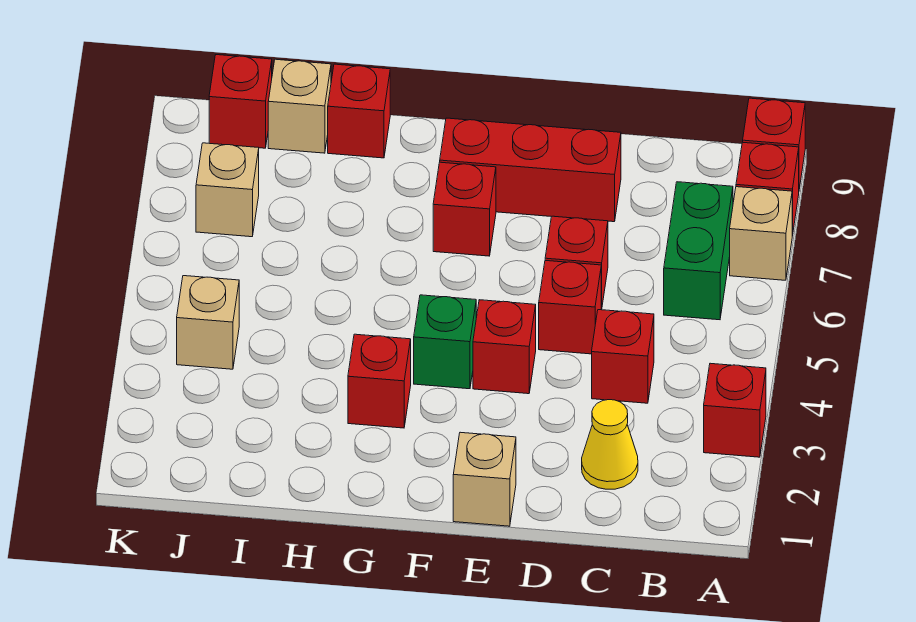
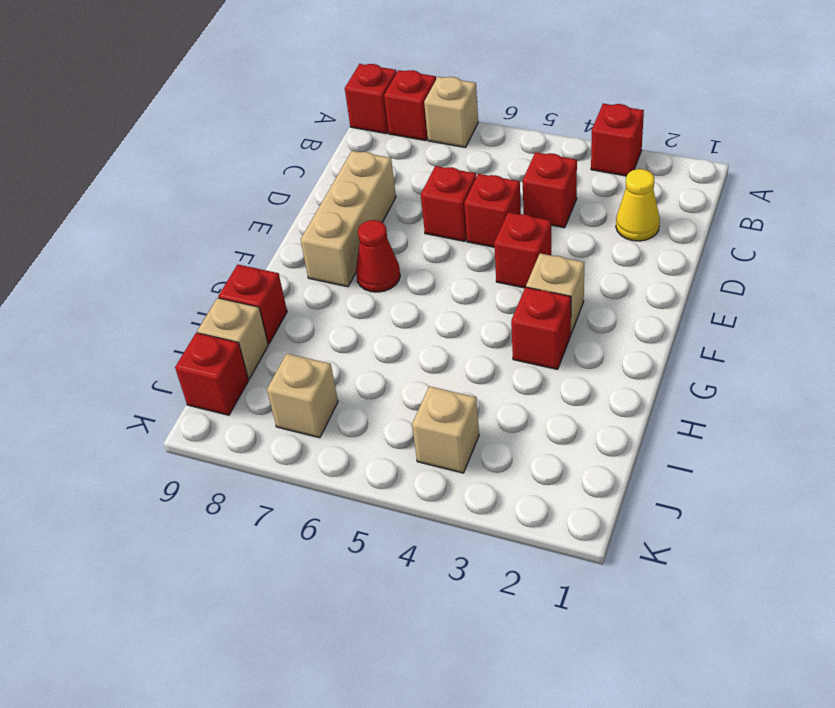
green 1x2 brick [664,182,733,320] -> none
red 1x3 brick [440,118,621,222] -> tan 1x3 brick [301,151,396,287]
tan 1x1 brick [453,432,516,526] -> tan 1x1 brick moved to [526,253,584,333]
green 1x1 brick [414,295,476,389] -> none
red 1x1 brick [433,162,496,256] -> red 1x1 cone [356,220,400,292]

